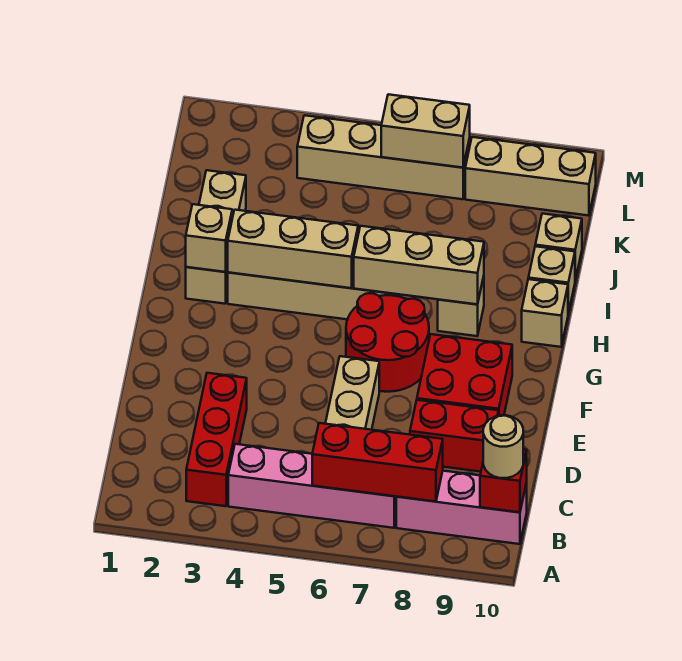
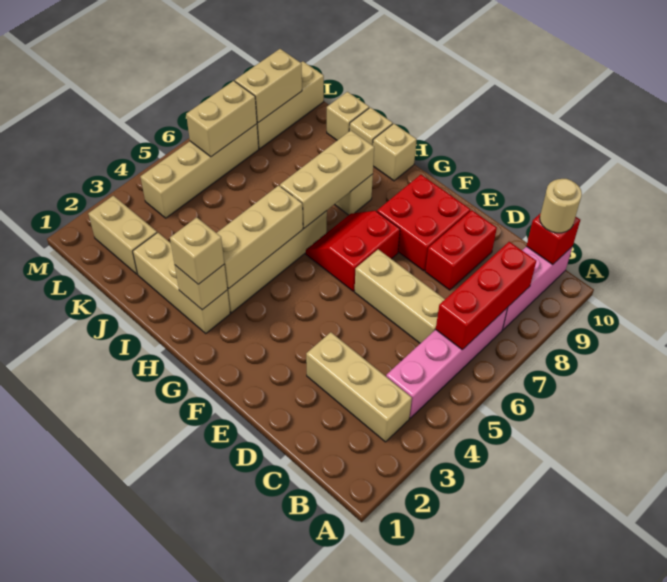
red 1x3 brick [186,373,247,506] -> tan 1x3 brick [306,332,412,442]
red 2x2 round brick [346,293,429,392] -> red 2x2 slope [306,211,400,291]
none -> tan 1x1 brick [170,217,224,284]
none -> tan 1x2 brick [88,196,157,274]
none -> tan 1x2 brick [235,49,302,123]

